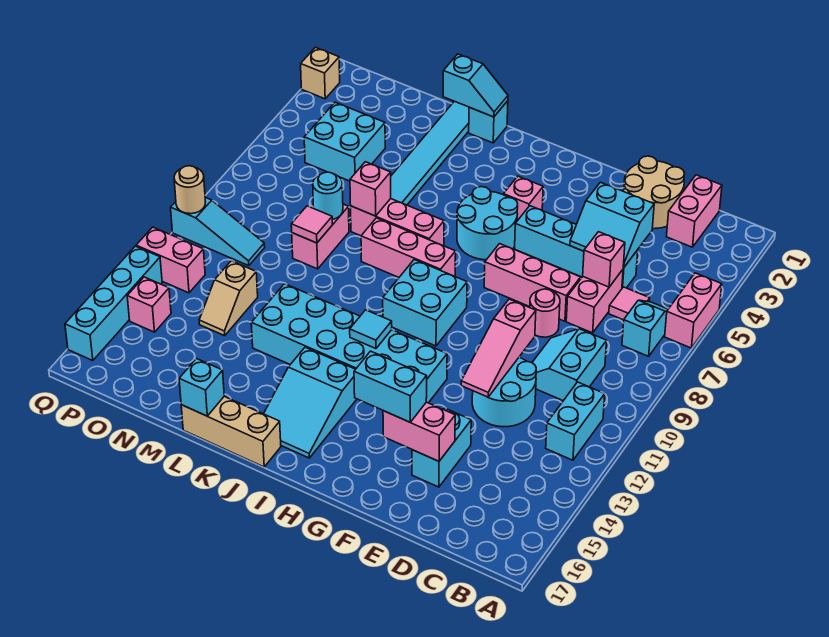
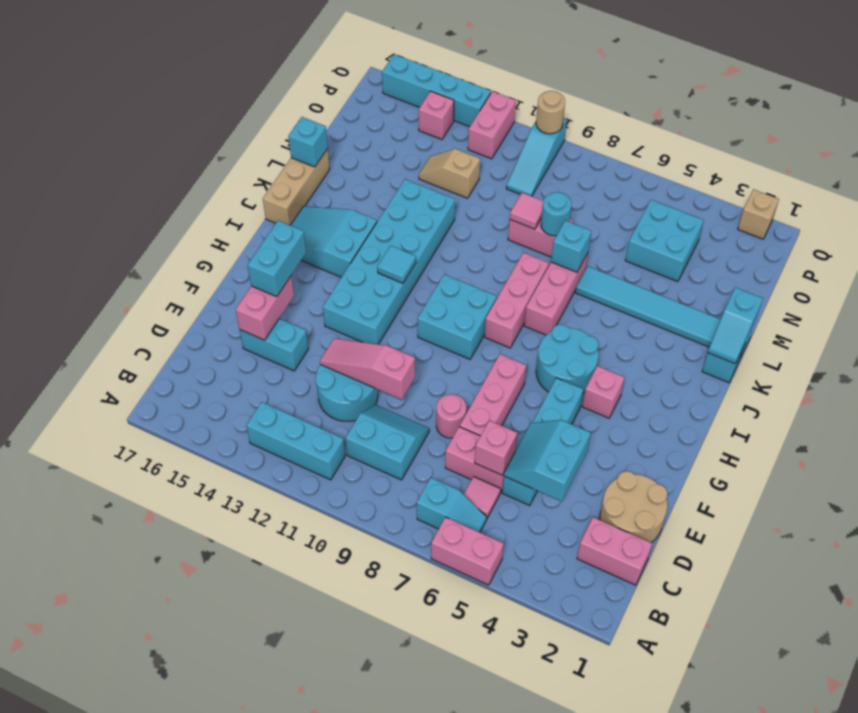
cyan 1x2 brick [546,382,605,460] -> cyan 1x3 brick [246,402,345,480]
pink 1x1 brick [350,162,391,216] -> cyan 1x1 brick [551,220,591,272]

